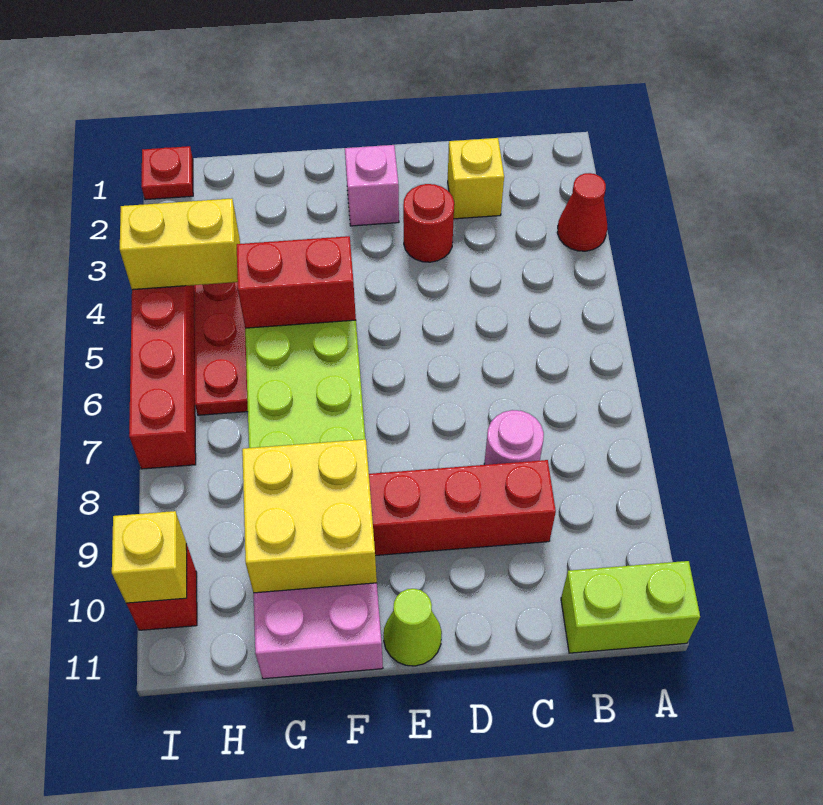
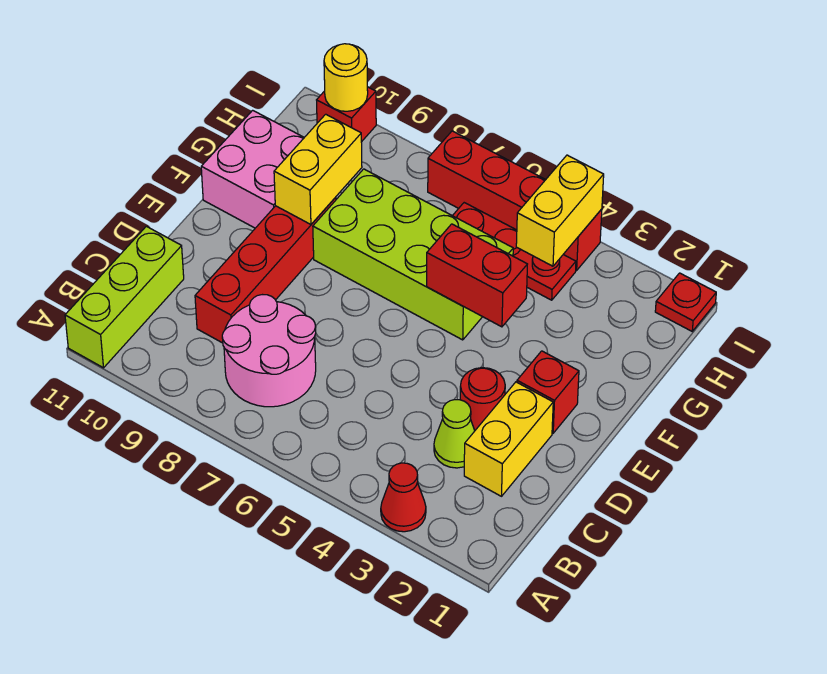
lime 1x2 brick [561,561,700,653] -> lime 1x3 brick [65,226,184,368]
yellow 1x1 brick [448,138,504,219] -> yellow 1x2 brick [464,382,553,496]
pink 1x1 round brick [484,410,544,465] -> pink 2x2 round brick [222,295,316,407]
pink 1x1 brick [345,145,399,226] -> red 1x1 brick [517,351,579,433]
lime 1x1 cone [383,589,442,666] -> lime 1x1 cone moved to [434,400,475,468]
red 1x2 brick [237,236,356,328] -> red 1x2 brick turned to [427,224,527,327]
yellow 2x2 brick [242,439,377,593] -> yellow 1x2 brick [274,114,362,224]
yellow 1x1 brick [112,511,187,603] -> yellow 1x1 round brick [324,44,368,111]

